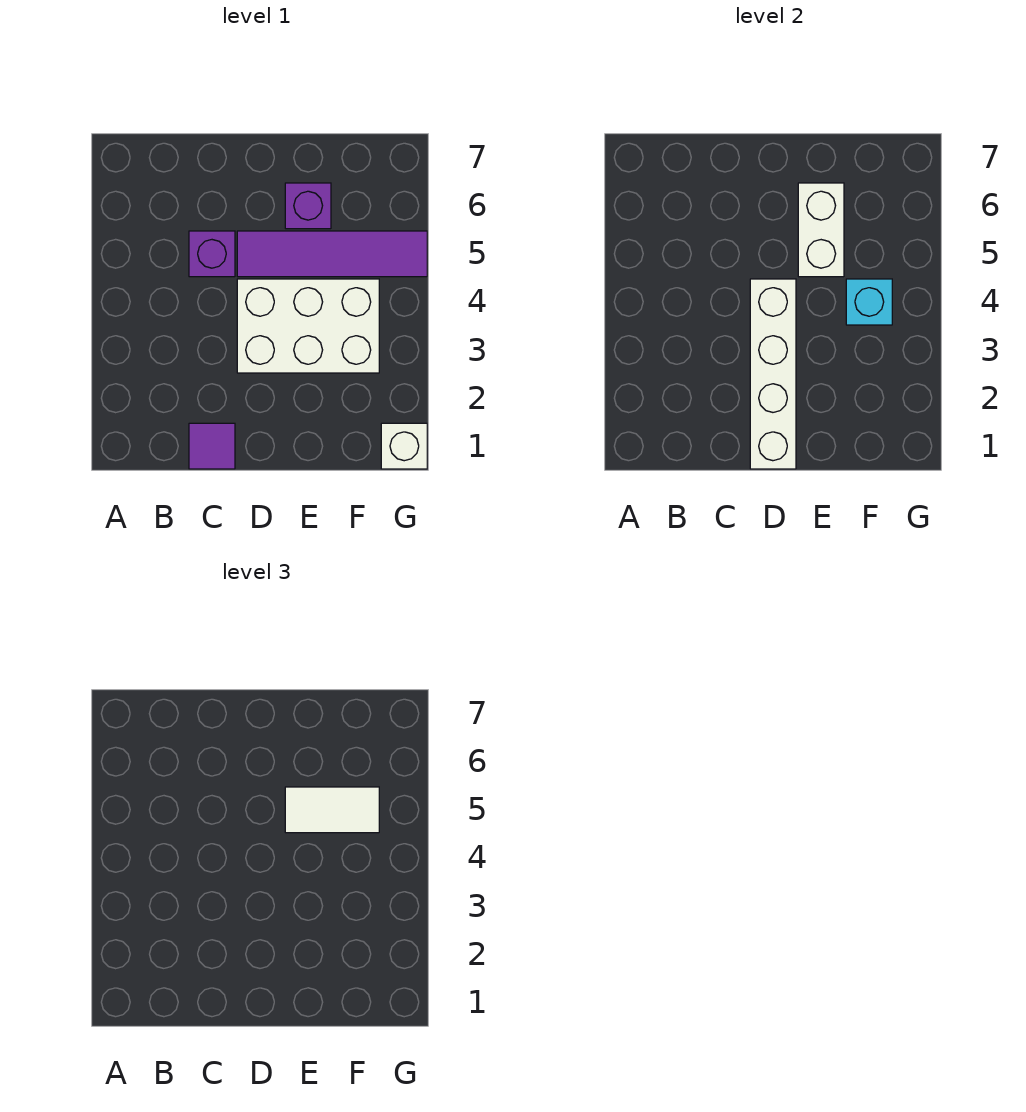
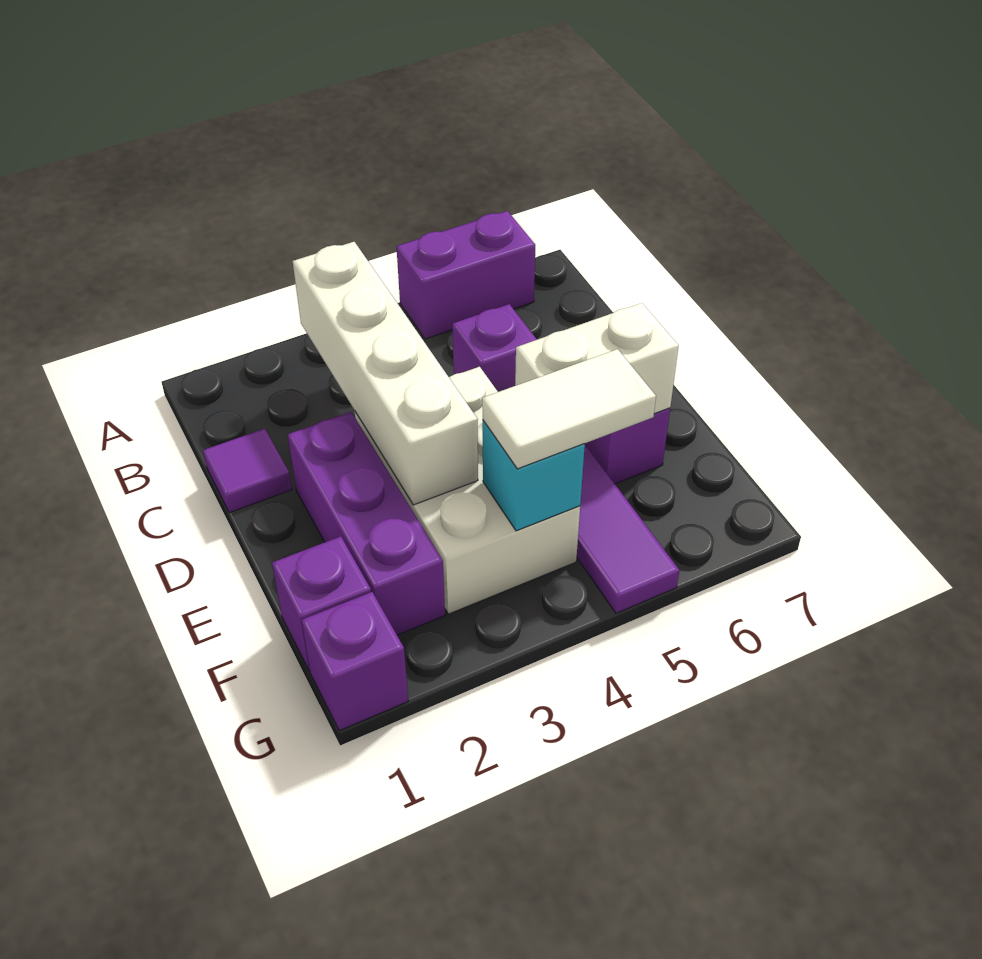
none -> purple 1x2 brick [396,211,535,339]
white 1x4 brick [750,279,796,469] -> white 1x4 brick turned to [293,242,478,505]
none -> purple 1x3 brick [288,412,445,635]
white 1x2 tile [285,787,379,833] -> white 1x2 tile turned to [482,349,656,469]
none -> purple 1x1 brick [272,536,371,671]
white 1x1 brick [381,423,427,469] -> purple 1x1 brick [302,592,408,731]

